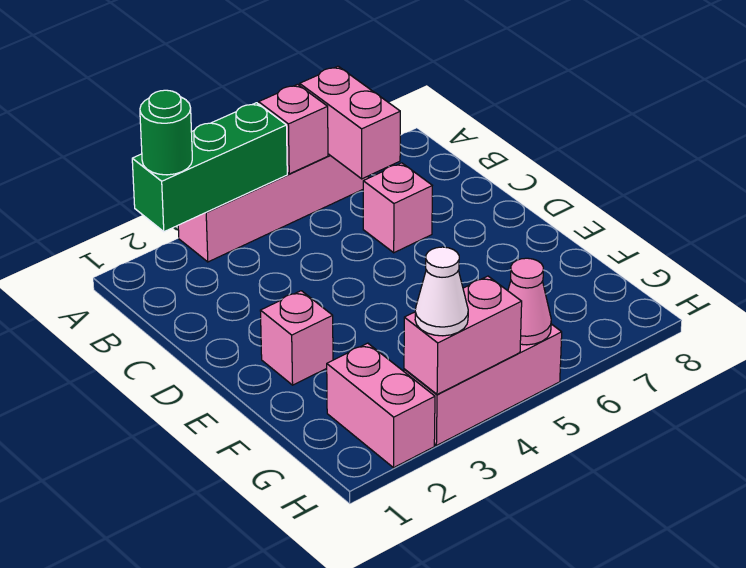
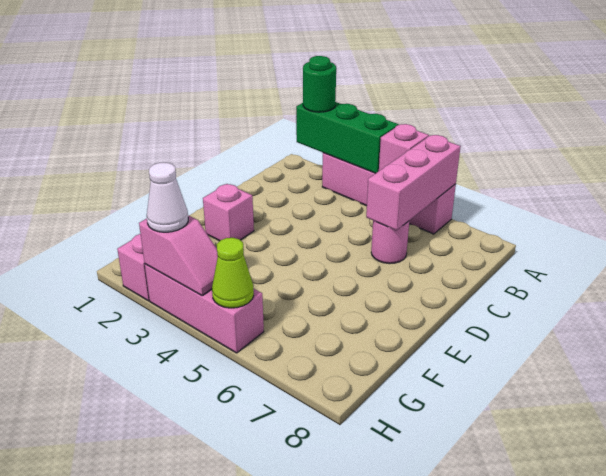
pink 1x2 brick [300,66,400,179] -> pink 1x3 brick [366,135,461,230]
pink 1x1 brick [363,163,432,253] -> pink 1x1 round brick [371,221,409,264]
pink 1x2 brick [404,276,522,395] -> pink 1x2 slope [139,215,218,296]
pink 1x1 cone [508,258,551,345] -> lime 1x1 cone [212,238,254,308]

